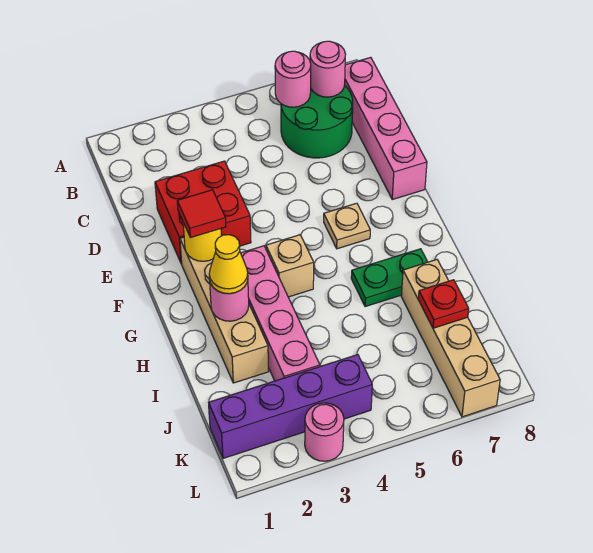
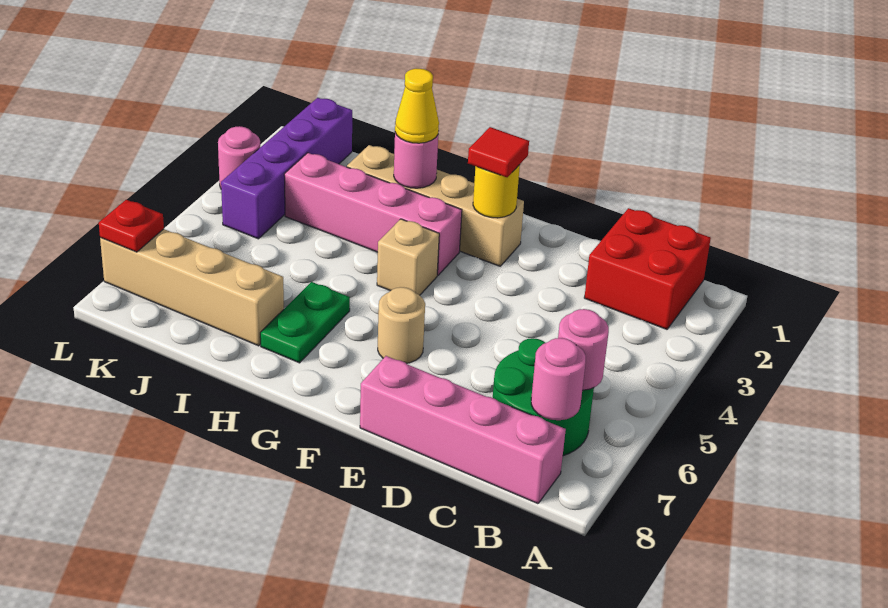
red 2x2 brick [155,161,251,264] -> red 2x2 brick moved to [584,208,711,329]
tan 1x1 plate [324,203,370,249] -> tan 1x1 round brick [378,287,425,363]
red 1x1 plate [418,280,469,328] -> red 1x1 plate moved to [99,200,164,252]

